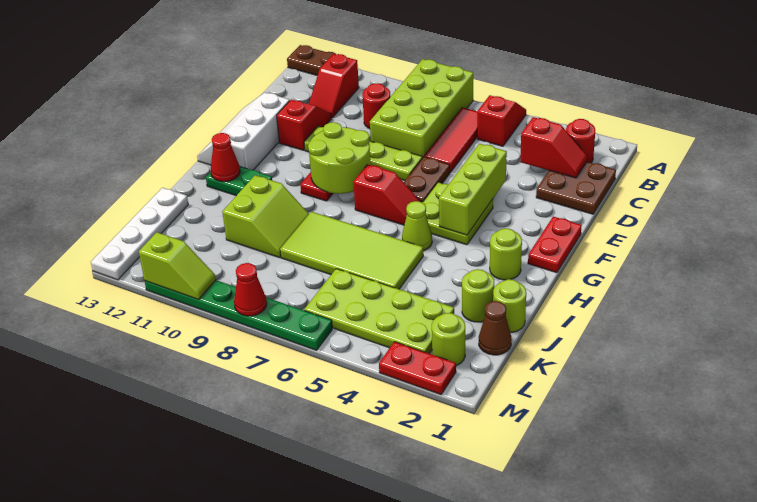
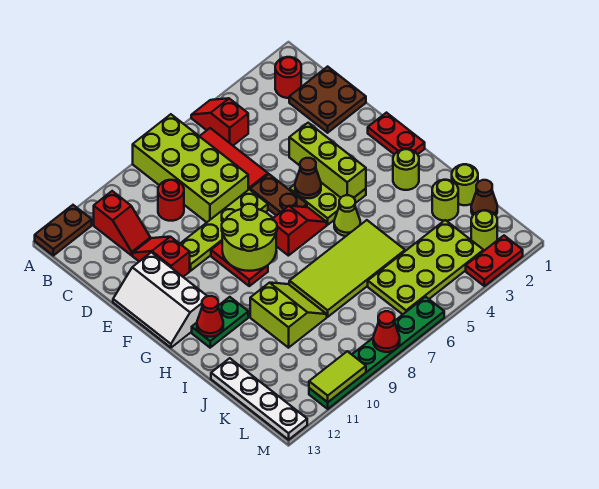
red 1x2 slope [520,117,587,178] -> none
none -> brown 1x1 cone [295,158,321,198]
lime 1x2 slope [139,232,216,300] -> lime 1x2 tile [309,351,366,402]

